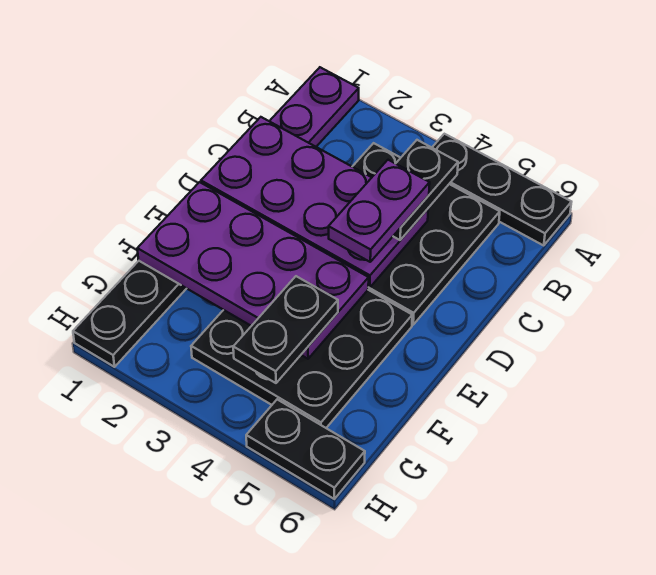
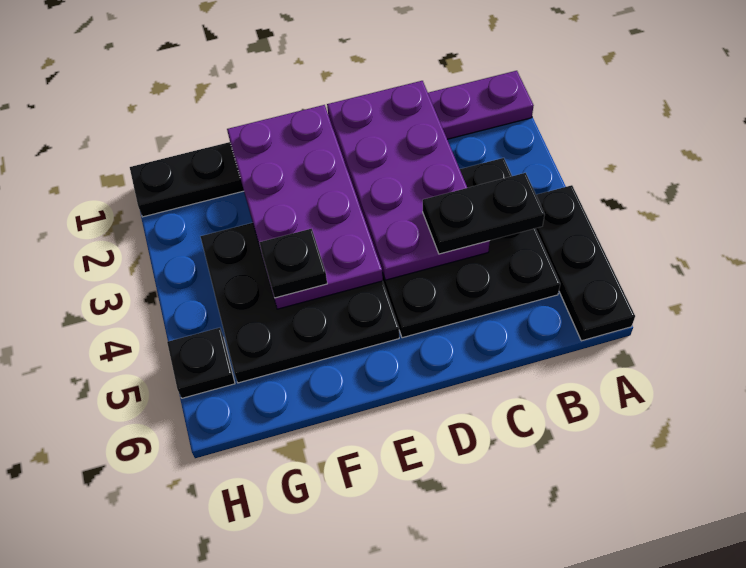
purple 1x2 plate [329,160,430,262] -> none
black 1x2 plate [233,276,338,383] -> black 1x1 plate [259,229,327,298]
black 1x2 plate [246,399,365,499] -> black 1x1 plate [167,328,235,398]

